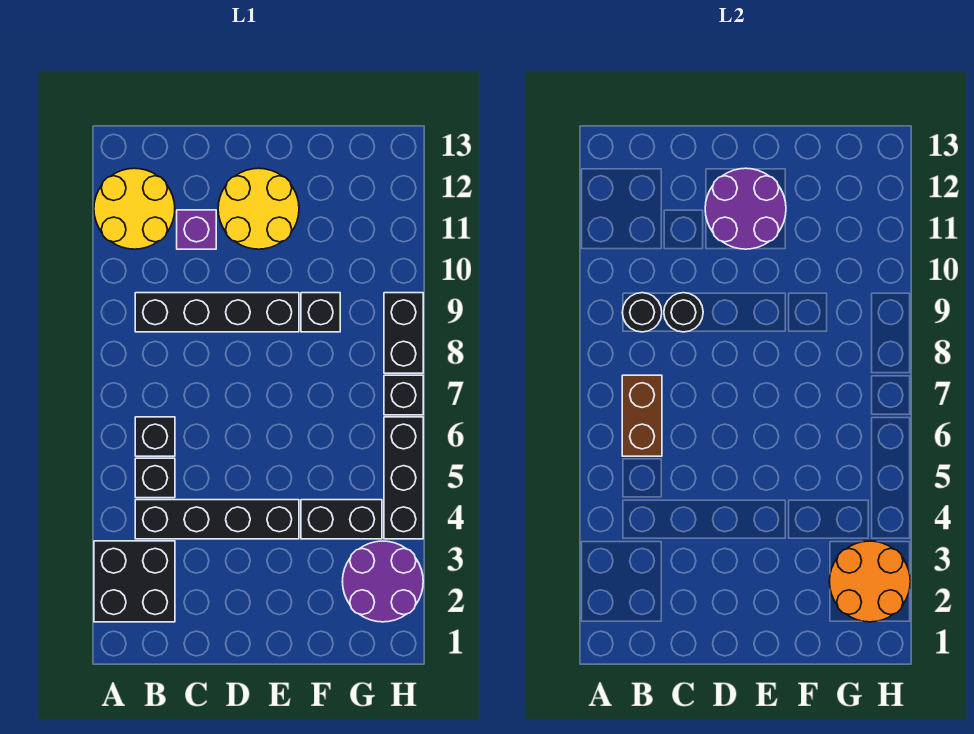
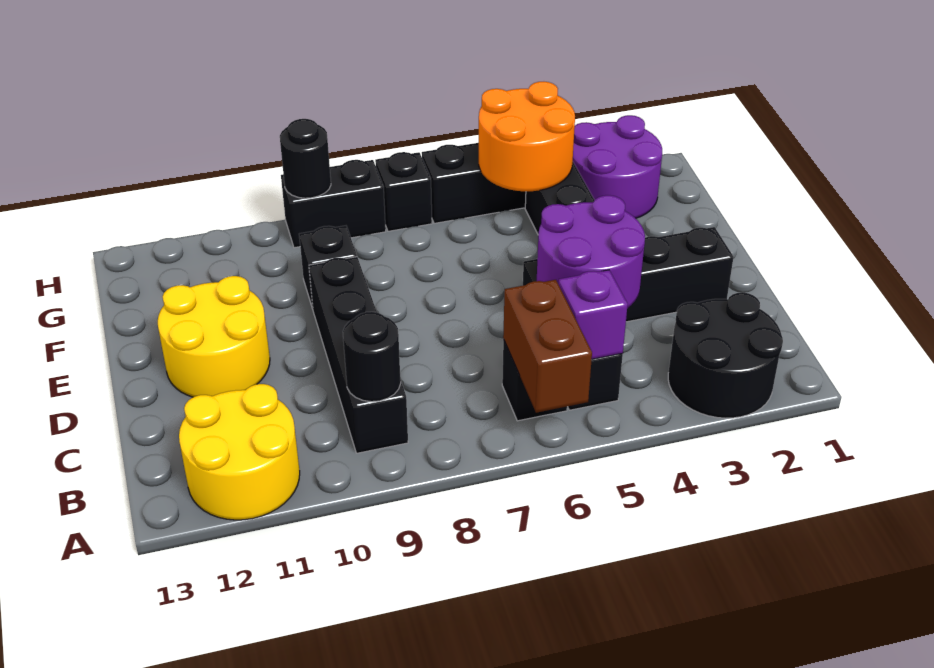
black 2x2 brick [94,541,175,622] -> black 2x2 round brick [668,292,783,418]
black 1x4 brick [135,500,299,539] -> black 1x4 brick turned to [523,227,734,322]
brown 1x2 brick [622,375,662,456] -> brown 1x2 brick turned to [503,280,592,413]
black 1x1 round brick [664,293,703,332] -> black 1x1 round brick moved to [280,119,331,198]
purple 1x1 brick [177,210,216,249] -> purple 1x1 brick moved to [558,270,628,359]
purple 2x2 round brick [705,168,786,249] -> purple 2x2 round brick moved to [537,195,645,308]
orange 2x2 round brick [829,541,910,622] -> orange 2x2 round brick moved to [479,82,575,191]

